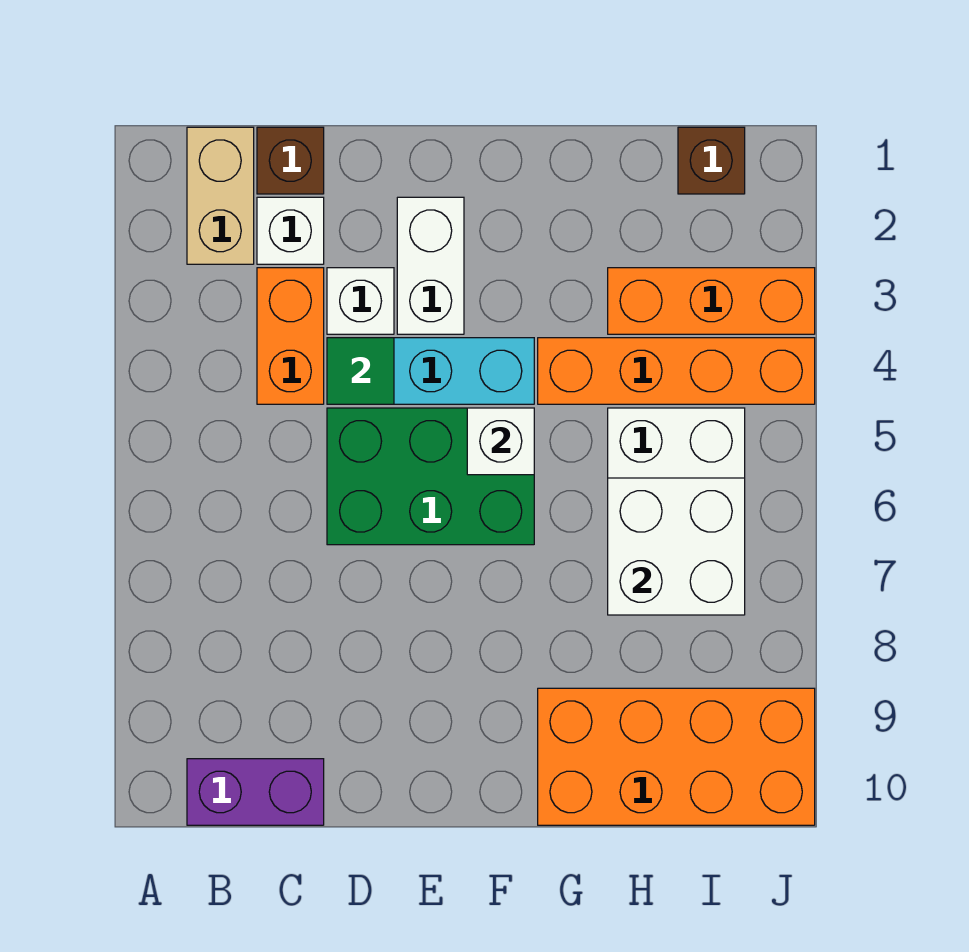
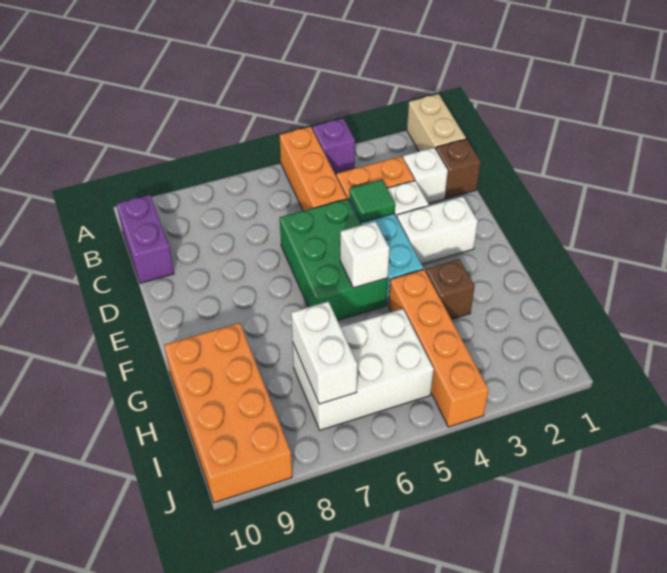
none -> purple 1x1 brick [312,118,355,174]
tan 1x2 brick [187,127,254,264] -> tan 1x2 brick turned to [407,94,466,151]
orange 1x3 brick [608,268,815,334] -> orange 1x3 brick moved to [279,127,347,211]
white 2x2 brick [608,478,745,615] -> white 1x2 brick [291,302,358,404]
brown 1x1 brick [678,127,745,194] -> brown 1x1 brick moved to [426,259,475,319]

